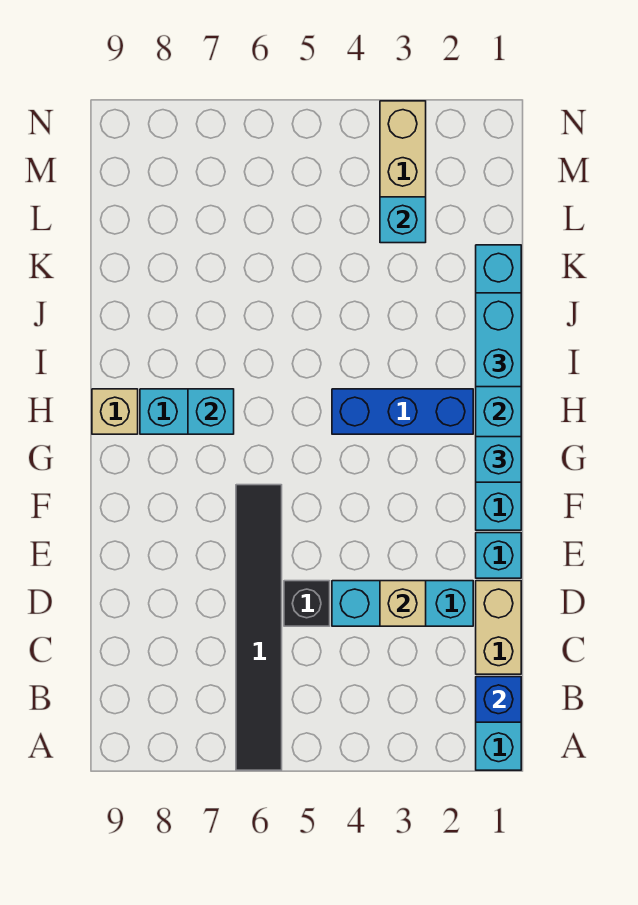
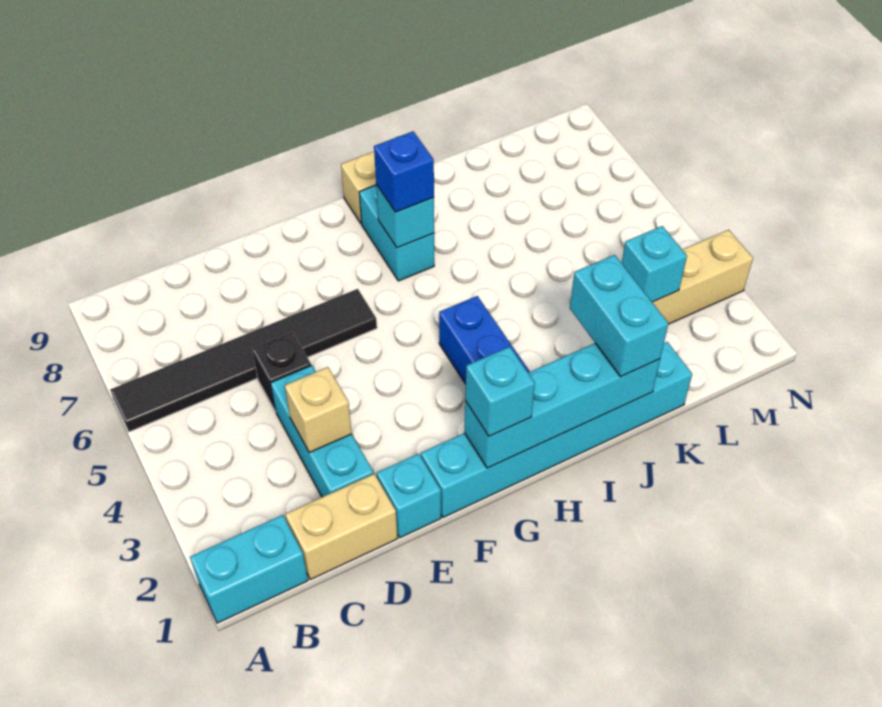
blue 1x1 brick [476,677,521,722] -> blue 1x1 brick moved to [374,132,434,212]
cyan 1x2 brick [476,293,521,387] -> cyan 1x2 brick turned to [570,255,668,377]

